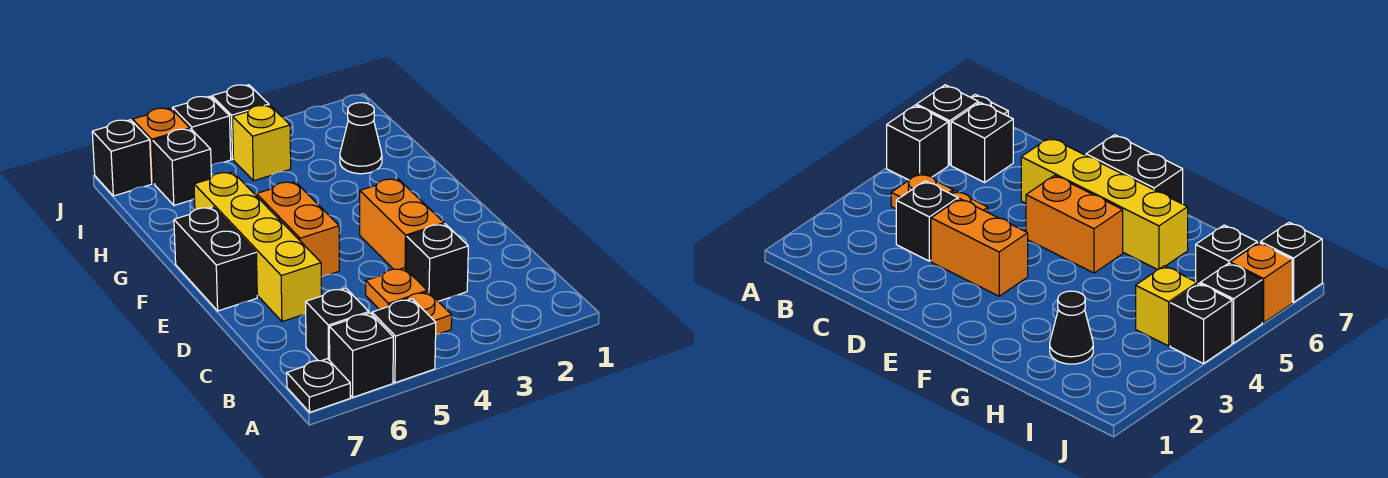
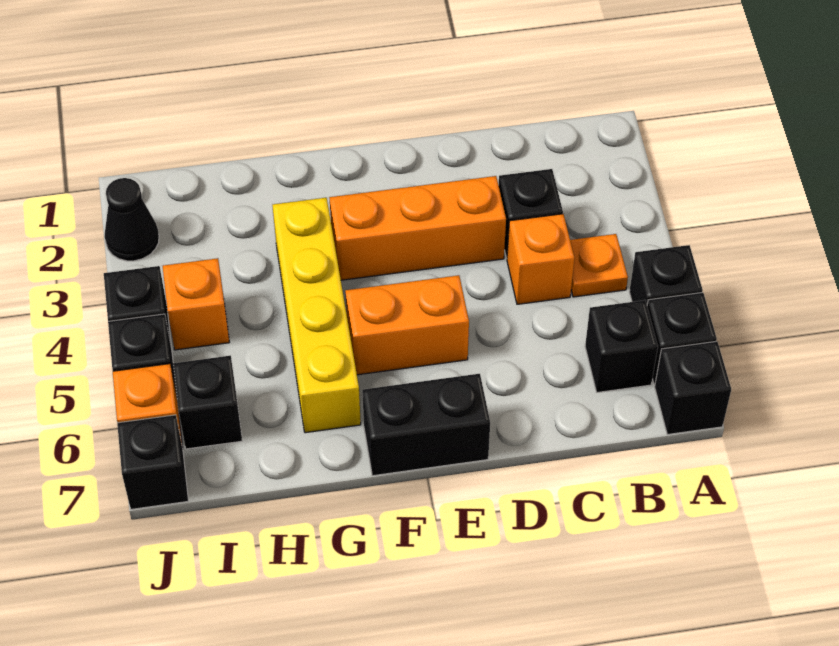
black 1x1 plate [287,359,350,412] -> black 1x1 brick [655,341,731,435]
orange 1x1 plate [366,268,427,310] -> orange 1x1 brick [507,214,574,304]
orange 1x2 brick [360,179,444,269] -> orange 1x3 brick [329,176,506,280]
yellow 1x4 brick [194,172,321,322] -> yellow 1x4 brick turned to [272,198,361,433]
black 1x1 cone [340,103,382,174] -> black 1x1 cone moved to [104,178,159,261]
yellow 1x1 brick [233,105,291,181] -> orange 1x1 brick [163,258,229,350]

